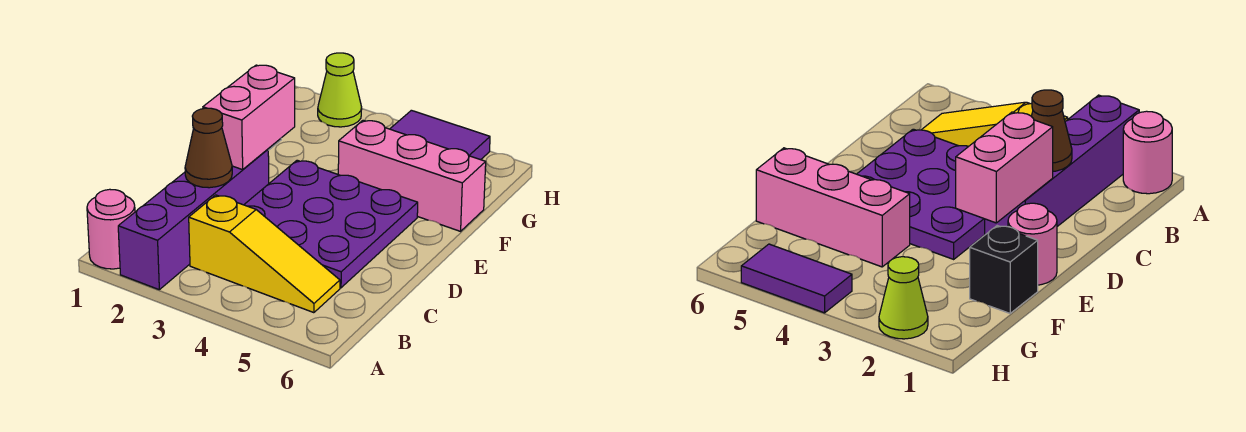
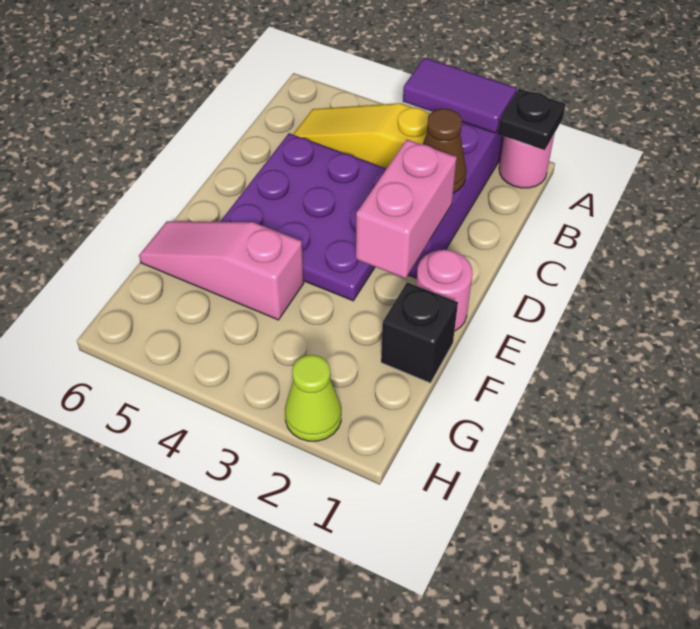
none -> black 1x1 plate [498,89,566,150]
pink 1x3 brick [338,120,486,231] -> pink 1x3 slope [139,221,304,320]
purple 1x2 tile [390,110,490,160] -> purple 1x2 tile moved to [403,58,517,133]

